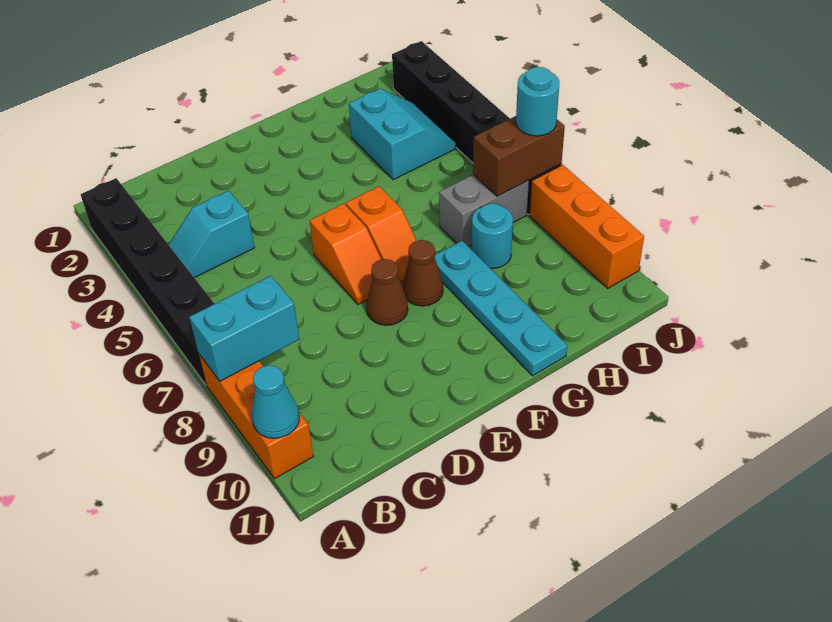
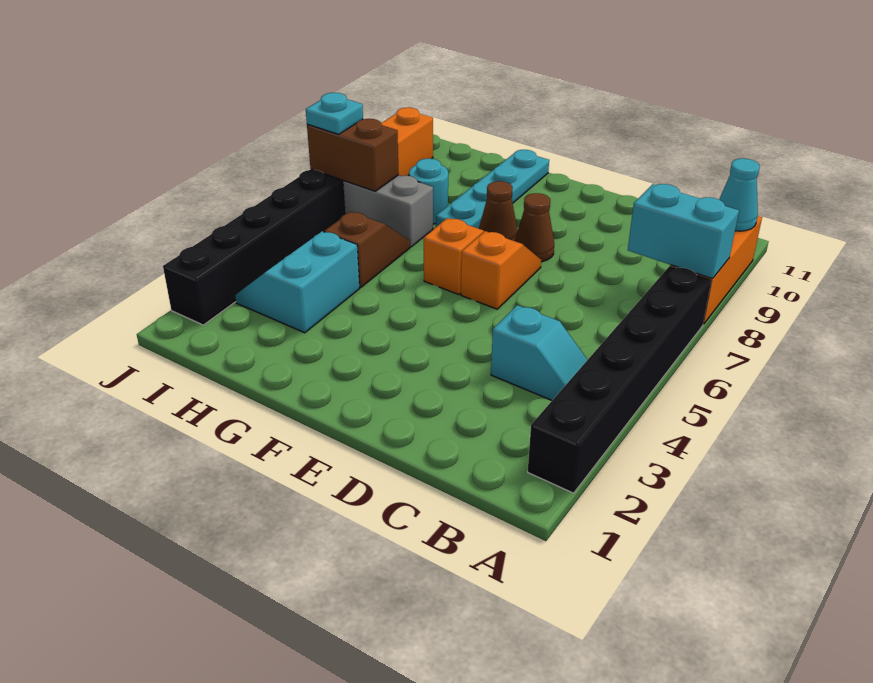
none -> brown 1x2 slope [324,212,410,287]
cyan 1x1 round brick [516,67,560,136] -> cyan 1x1 plate [306,93,363,134]

